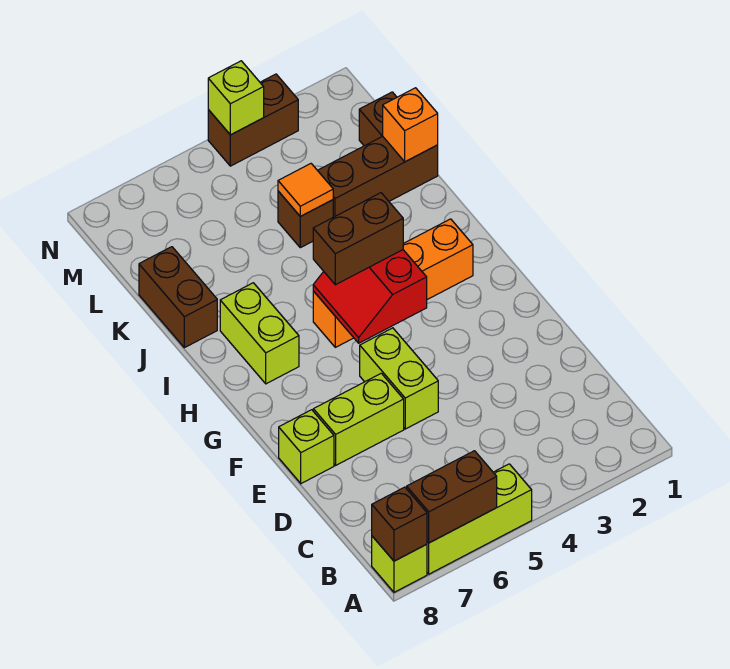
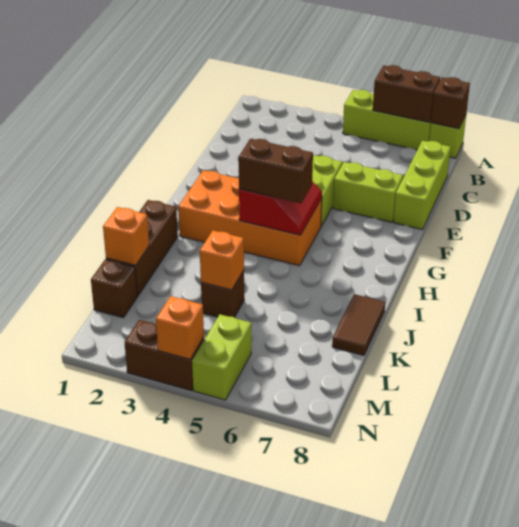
lime 1x1 brick [279,410,334,483] -> lime 1x3 brick [393,141,451,230]
orange 1x4 brick [313,219,473,347] -> orange 2x4 brick [178,170,322,266]
lime 1x2 brick [220,283,299,384] -> lime 1x2 brick moved to [192,314,251,400]
brown 1x2 brick [139,247,217,348] -> brown 1x2 tile [332,294,385,355]
brown 1x3 brick [318,136,438,217] -> brown 1x3 brick turned to [106,200,178,296]
orange 1x1 tile [278,164,333,216] -> orange 1x1 brick [200,230,244,290]
lime 1x1 brick [208,61,264,135] -> orange 1x1 brick [156,296,204,359]

